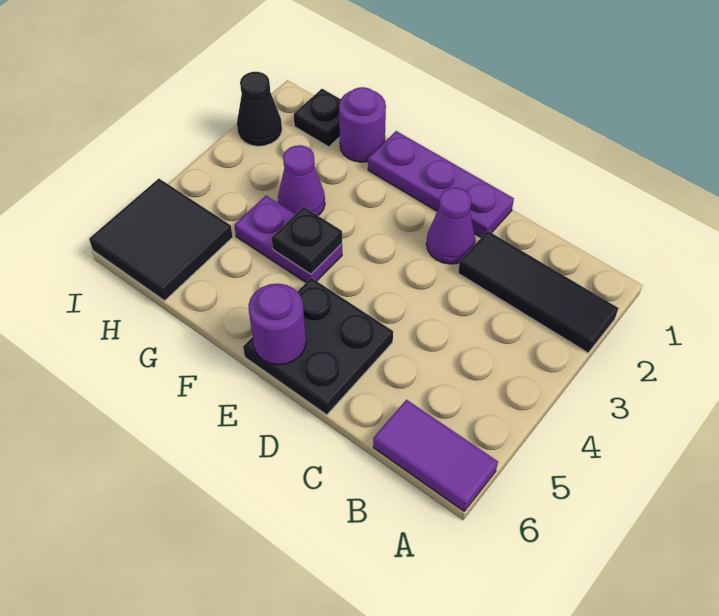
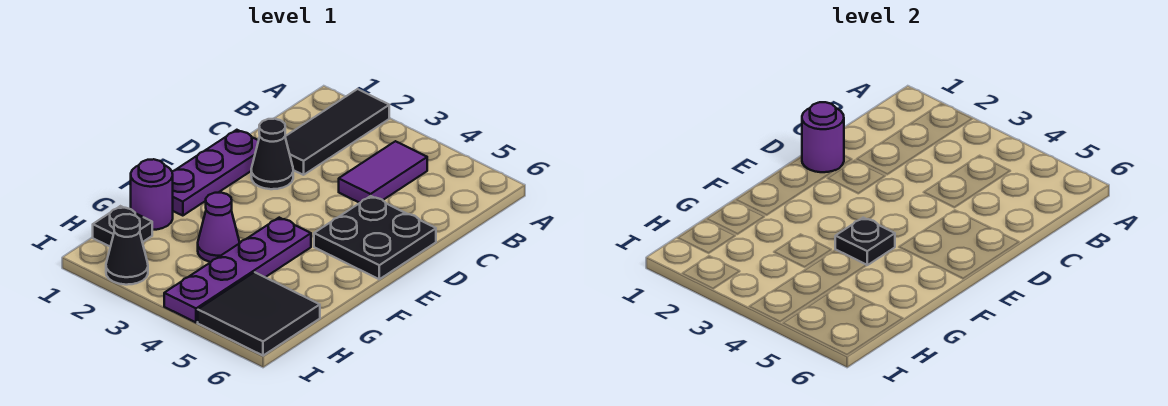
purple 1x2 tile [373,400,498,511] -> purple 1x2 tile moved to [339,141,427,203]
purple 1x1 cone [426,188,475,264] -> black 1x1 cone [251,119,293,189]
purple 1x1 round brick [248,284,306,365] -> purple 1x1 round brick moved to [802,102,844,172]
purple 1x2 plate [234,196,342,282] -> purple 1x4 plate [164,218,311,322]

